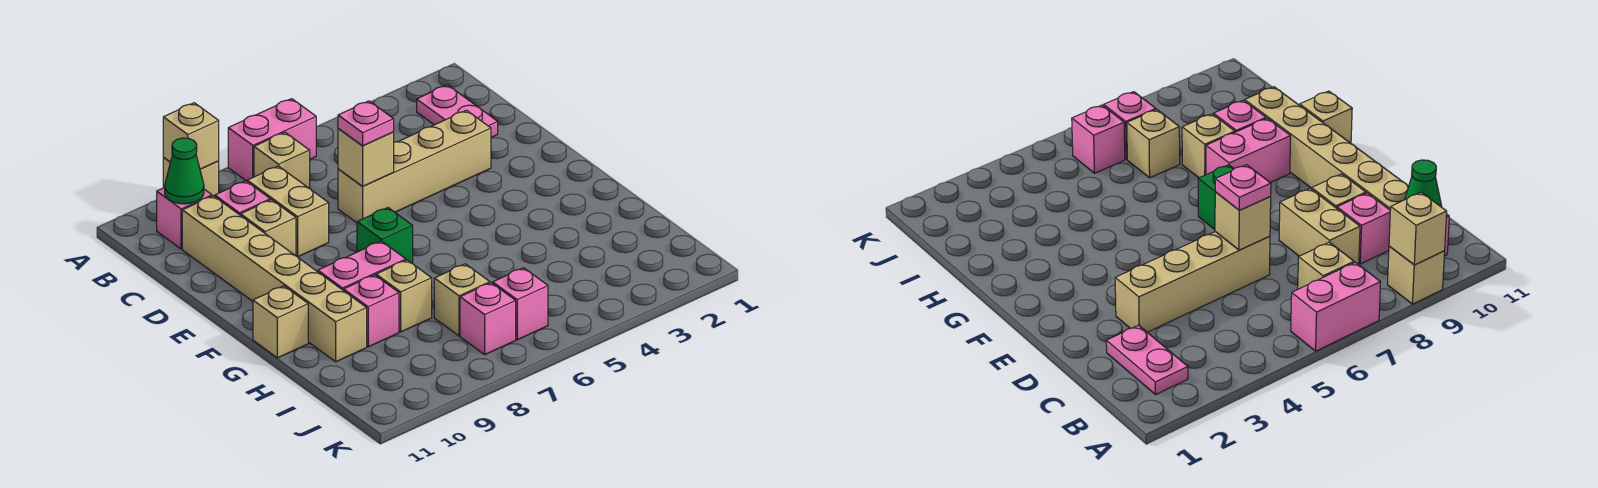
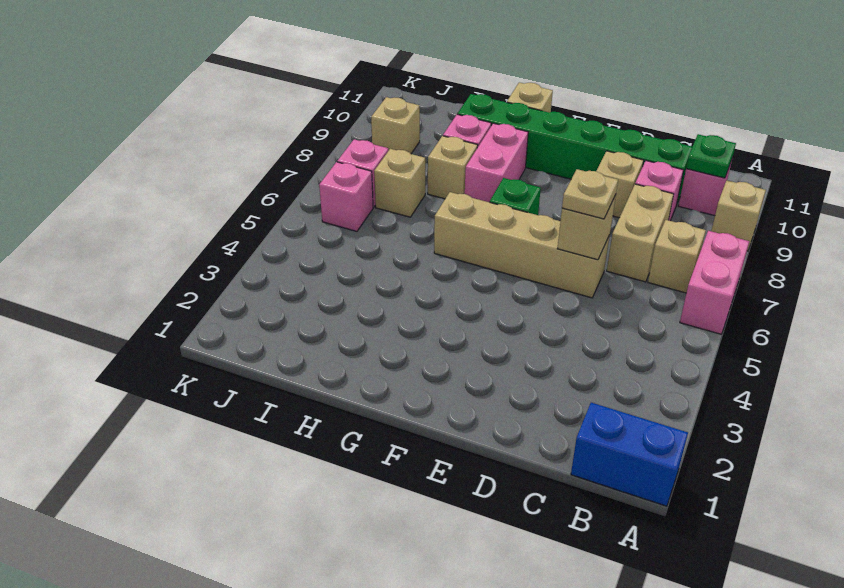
none -> blue 1x2 brick [571,403,688,506]
tan 1x1 brick [163,103,219,169] -> tan 1x1 brick moved to [371,97,420,154]
pink 1x2 plate [417,85,498,137] -> none
green 1x1 cone [165,138,204,204] -> green 1x1 plate [686,134,736,178]
tan 1x2 brick [247,166,329,257] -> tan 1x2 brick turned to [607,184,674,282]
tan 1x6 brick [182,196,367,362] -> green 1x6 brick [457,94,692,203]
tan 1x4 brick [338,110,491,223] -> tan 1x4 brick turned to [434,192,610,298]
pink 1x1 plate [338,101,394,146] -> tan 1x1 plate [562,169,618,219]

